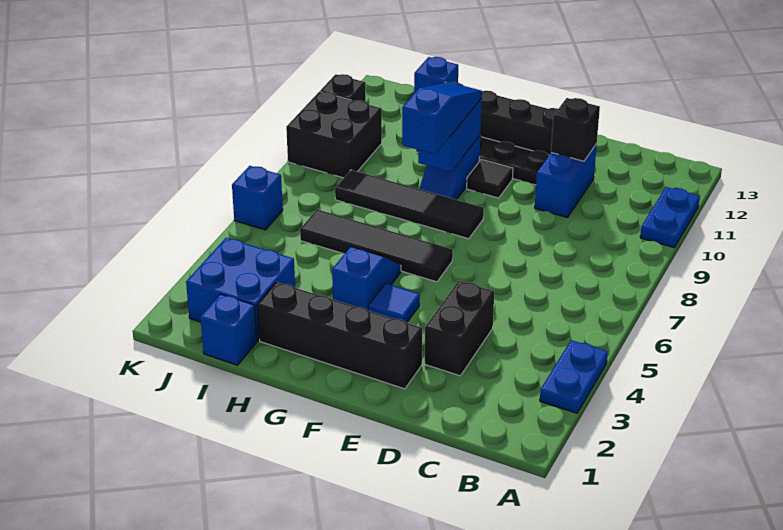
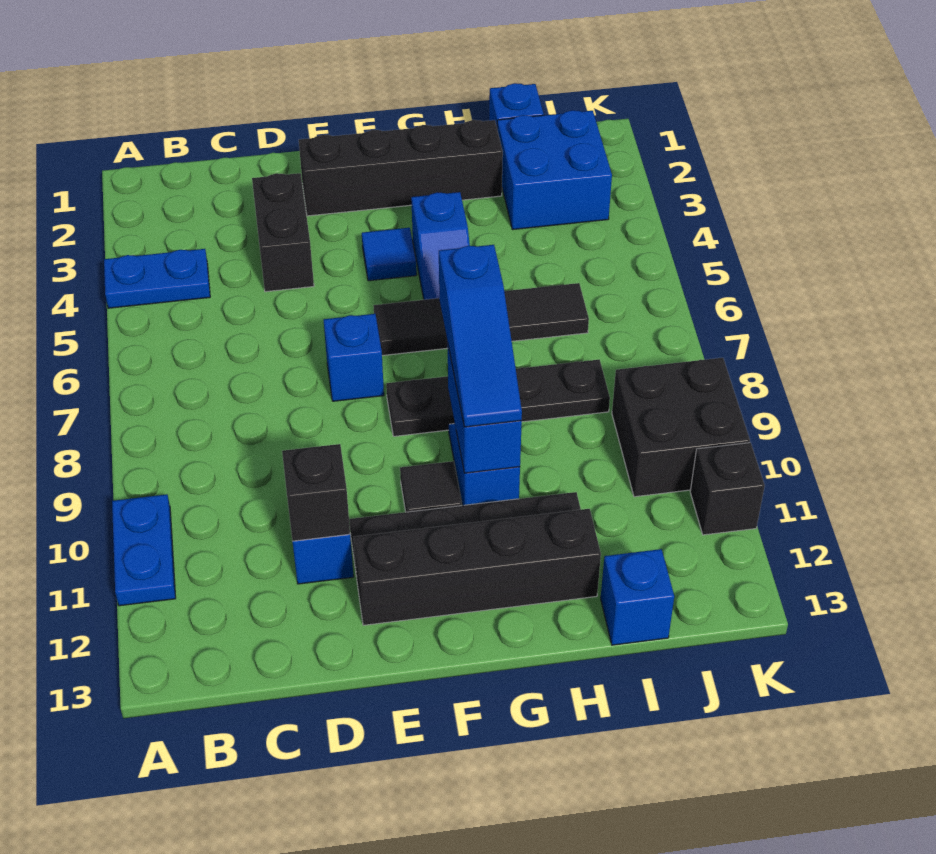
blue 1x2 plate [540,340,608,413] -> blue 1x2 plate turned to [104,249,210,308]
black 1x4 tile [335,170,484,239] -> black 1x4 plate [386,359,610,436]
blue 1x1 brick [232,166,283,230] -> blue 1x1 brick moved to [324,314,384,401]

